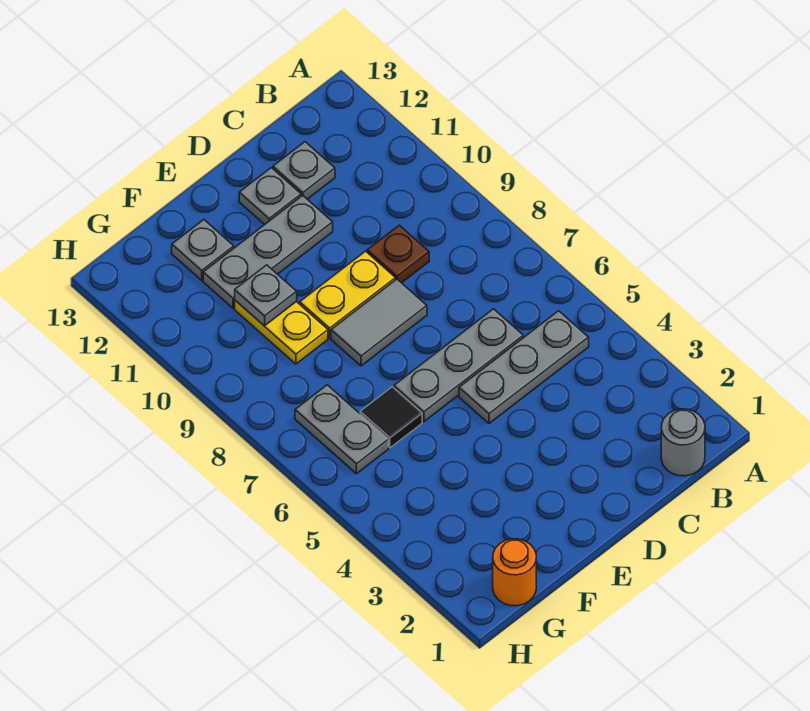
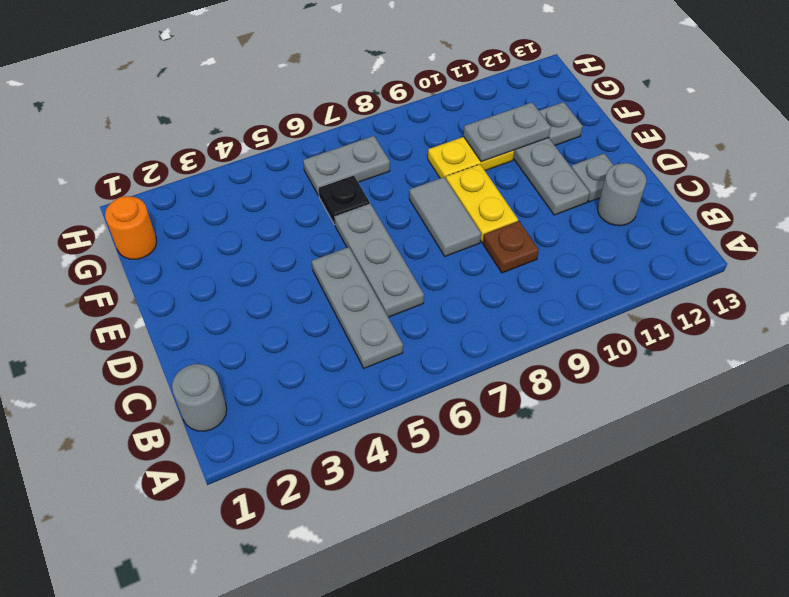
grey 1x1 plate [273,142,335,199] -> grey 1x1 round brick [598,163,646,226]
black 1x1 tile [360,387,422,448] -> black 1x1 plate [318,175,370,225]
grey 1x1 plate [235,265,297,326] -> grey 1x2 plate [464,103,551,162]

